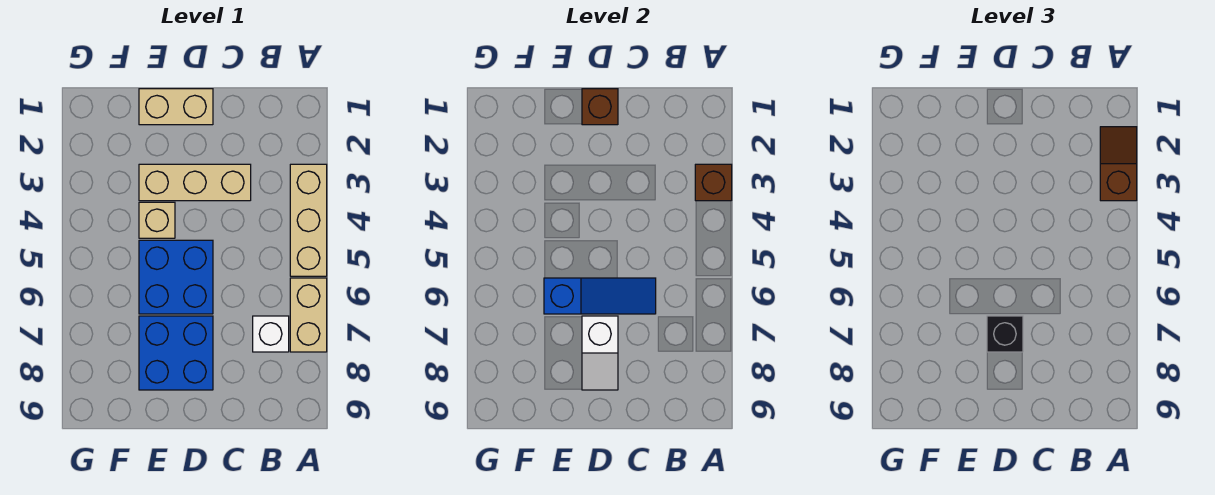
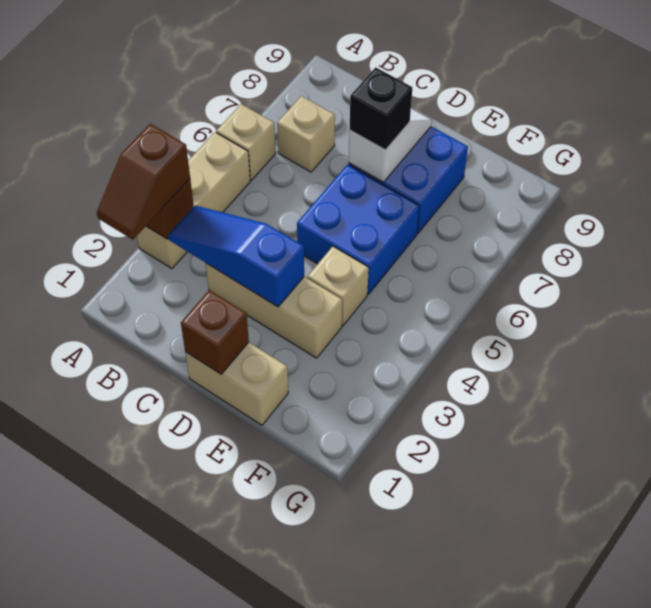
tan 1x2 brick [290,278,327,352] -> tan 1x1 brick [216,104,276,180]
white 1x1 brick [253,316,289,352] -> tan 1x1 brick [277,96,335,172]
blue 1x3 slope [544,278,656,314] -> blue 1x3 slope moved to [168,205,304,307]

